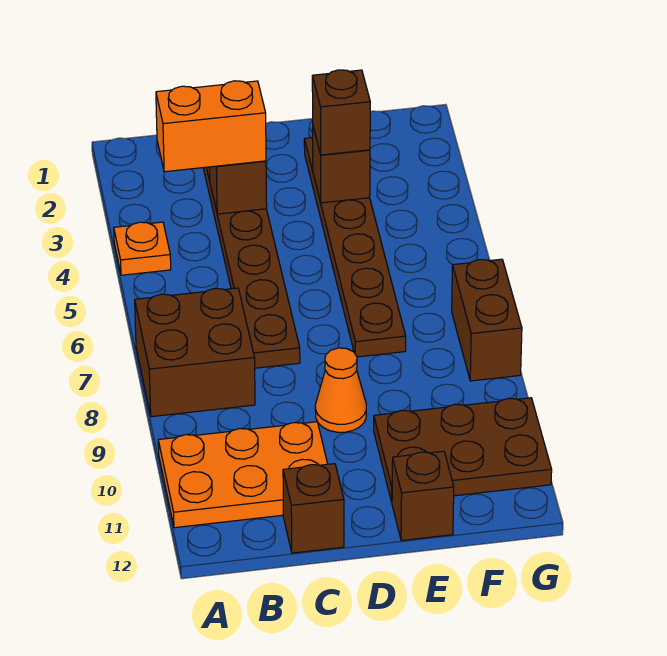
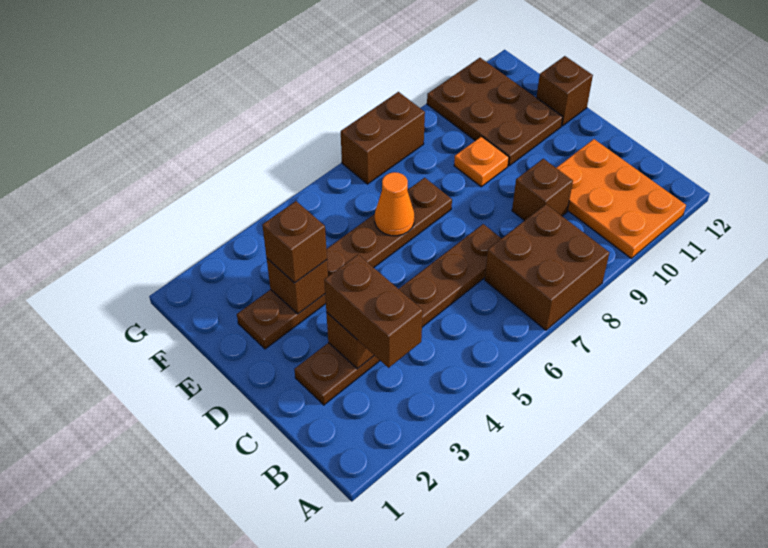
orange 1x1 plate [114,222,171,275] -> orange 1x1 plate moved to [454,136,509,187]
orange 1x2 brick [156,81,266,172] -> brown 1x2 brick [324,255,423,368]
brown 1x1 brick [283,464,344,553] -> brown 1x1 brick moved to [512,159,573,221]
orange 1x1 cone [315,348,366,432] -> orange 1x1 cone moved to [375,172,414,236]

